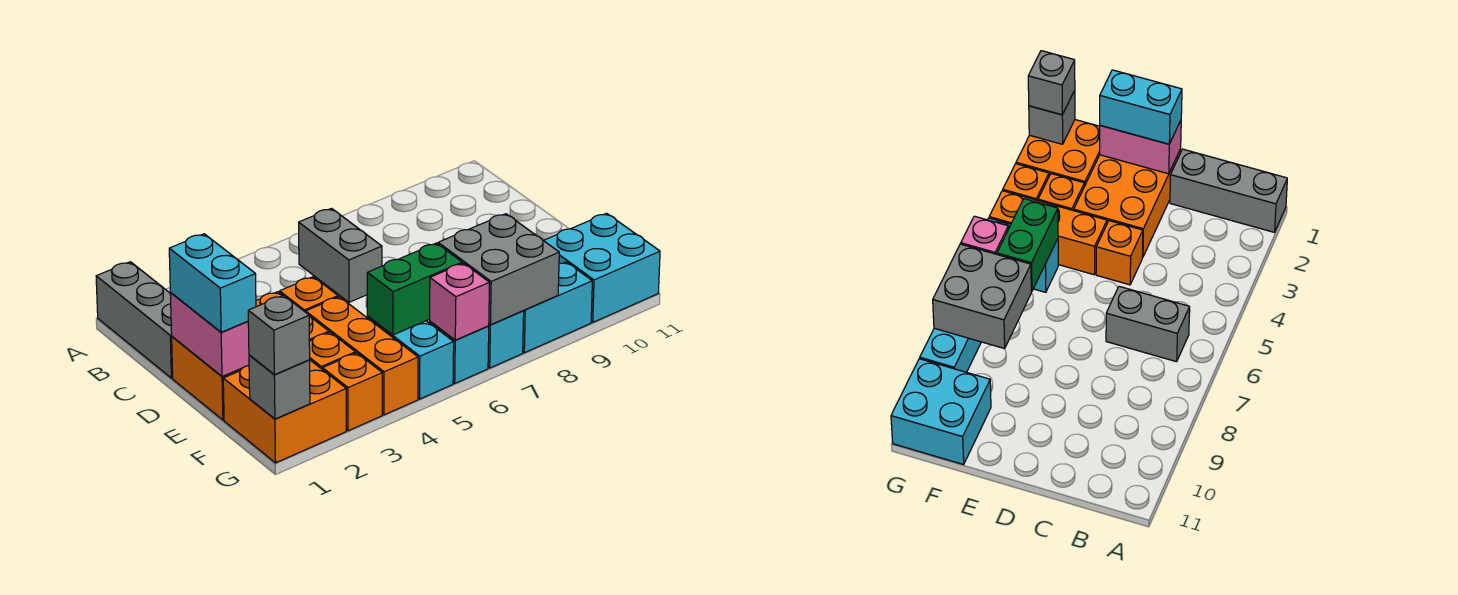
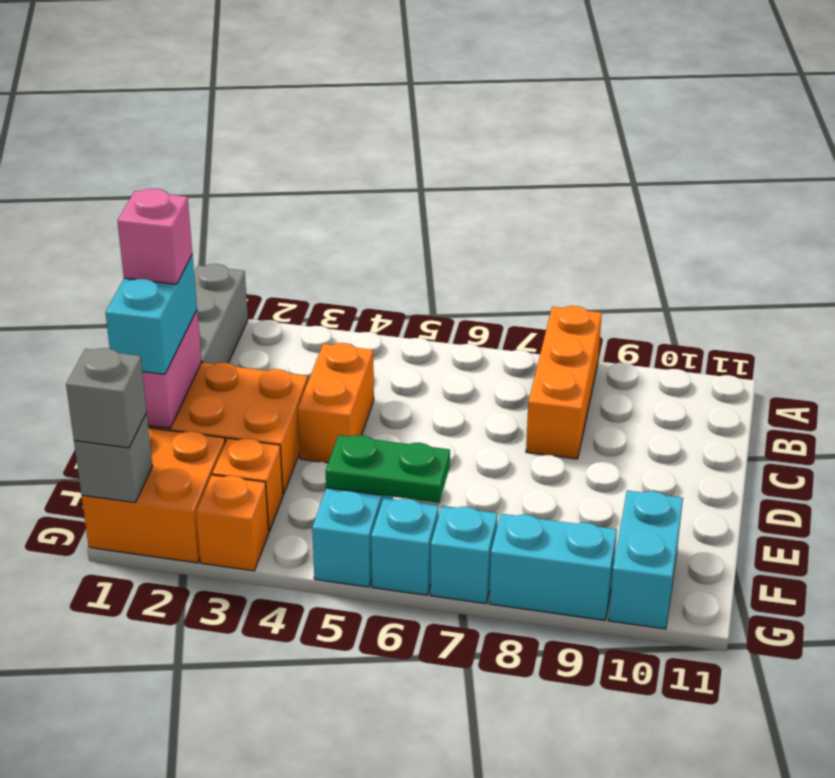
grey 1x2 brick [299,209,382,302] -> none
orange 1x1 brick [280,277,338,312] -> orange 1x2 brick [298,343,374,463]
orange 1x3 brick [306,297,418,415] -> orange 1x3 brick moved to [526,306,602,459]
green 1x2 brick [367,243,462,335] -> green 1x2 plate [326,435,450,503]
grey 2x2 brick [438,214,559,325] -> none
cyan 2x2 brick [543,213,660,322] -> cyan 1x2 brick [609,490,683,629]
pink 1x1 brick [430,263,490,340] -> pink 1x1 brick moved to [117,189,192,284]

